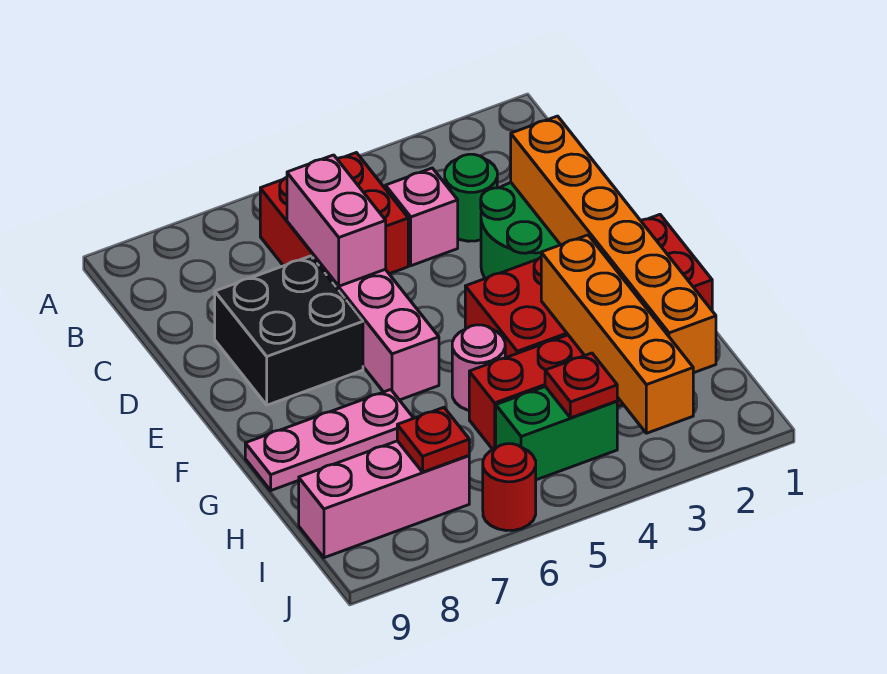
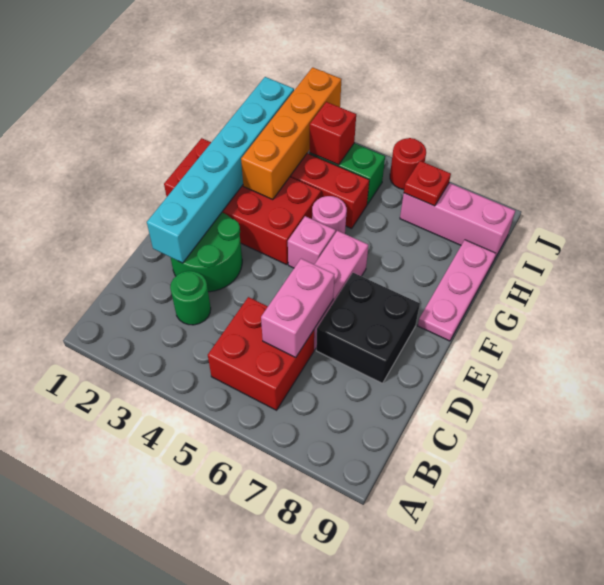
pink 1x1 brick [385,168,458,266] -> pink 1x1 brick moved to [288,216,336,268]
orange 1x6 brick [511,116,716,373] -> cyan 1x6 brick [147,77,294,263]
pink 1x3 plate [245,390,414,490] -> pink 1x3 plate turned to [418,240,496,341]
red 1x1 plate [545,353,617,418] -> red 1x1 brick [310,102,356,165]

